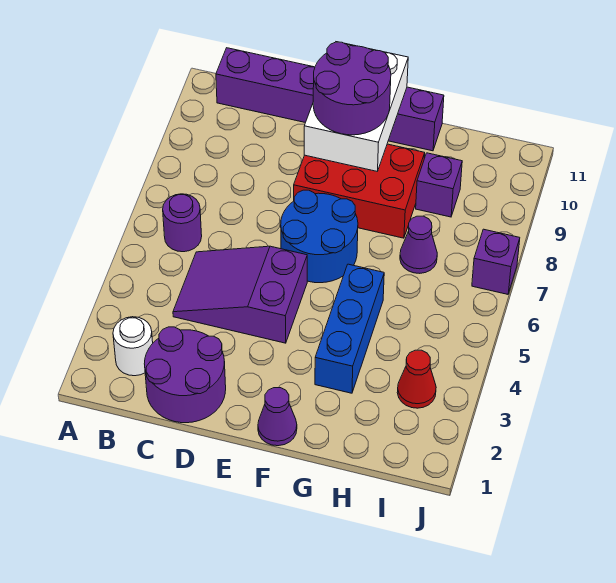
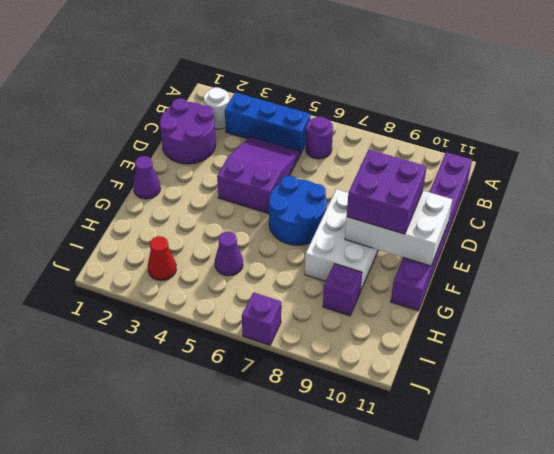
red 2x3 brick [294,144,425,238] -> white 2x3 brick [305,189,378,292]
purple 2x2 round brick [313,42,391,135] -> purple 2x2 brick [347,150,427,234]
blue 1x3 brick [315,264,384,393] -> blue 1x3 brick moved to [225,93,311,154]
purple 1x1 cone [400,216,437,273] -> purple 1x1 cone moved to [215,232,243,276]

